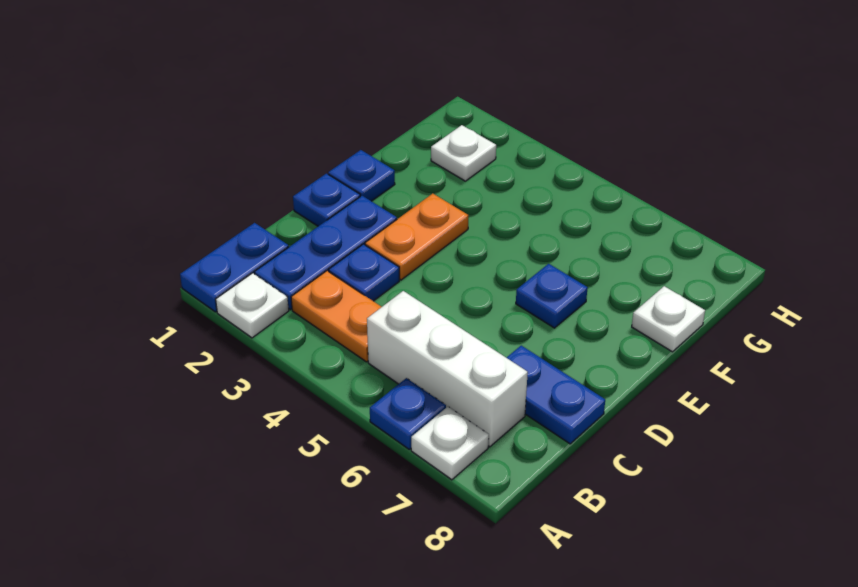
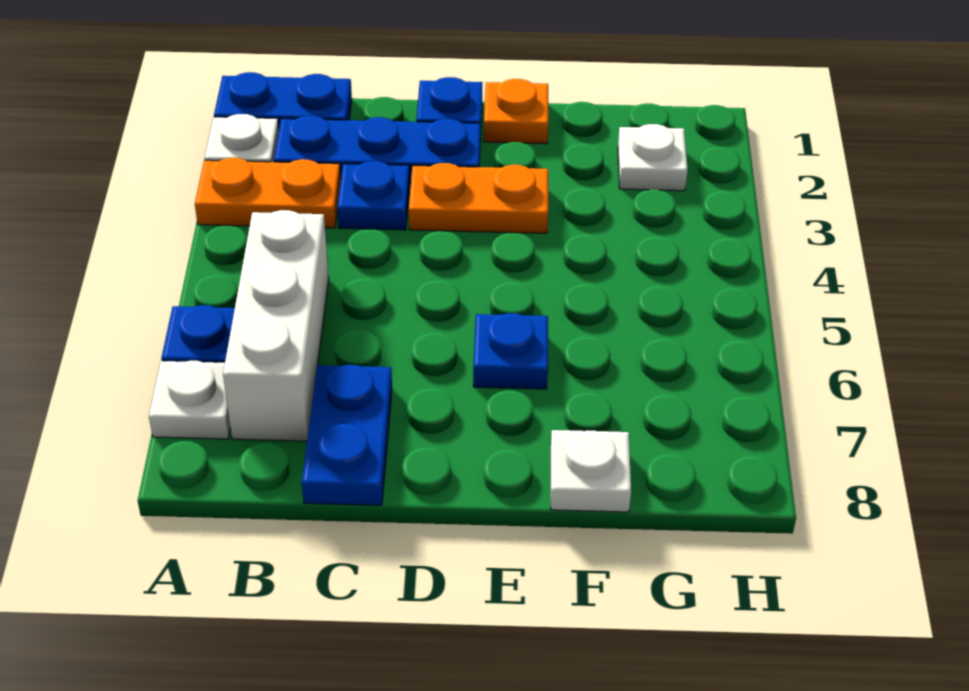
orange 1x2 plate [291,271,381,362] -> orange 1x2 plate turned to [195,158,341,228]
blue 1x1 plate [328,150,395,201] -> orange 1x1 plate [484,79,548,144]

